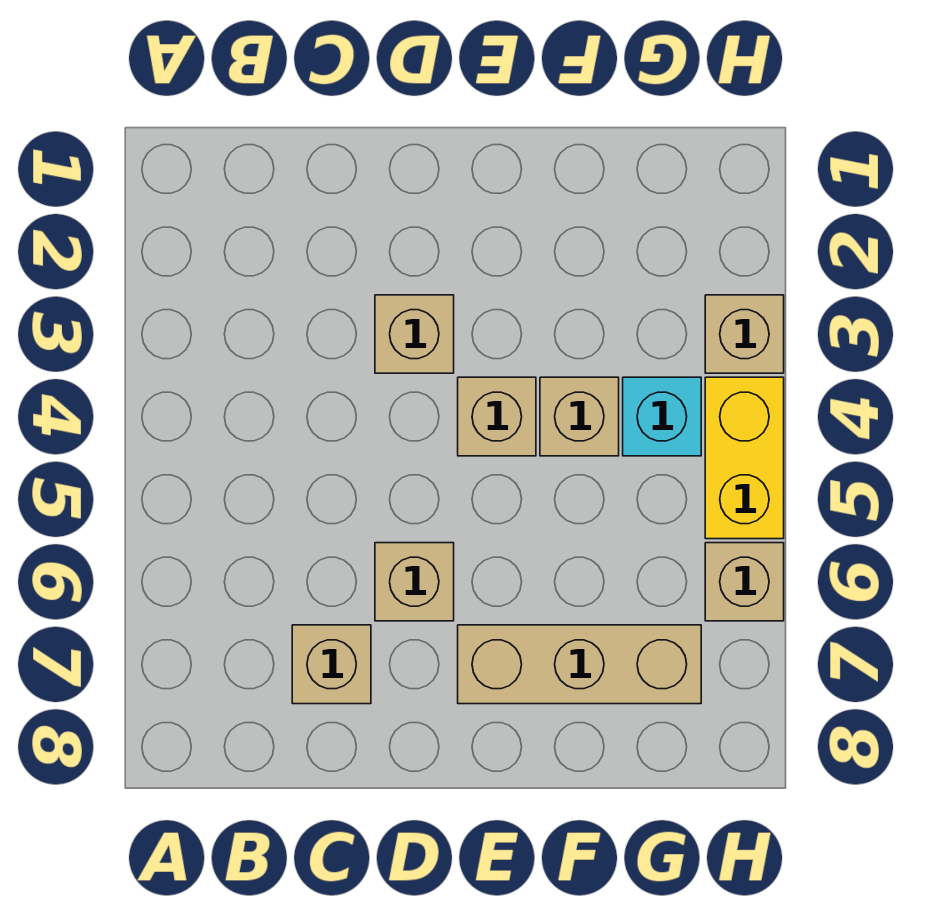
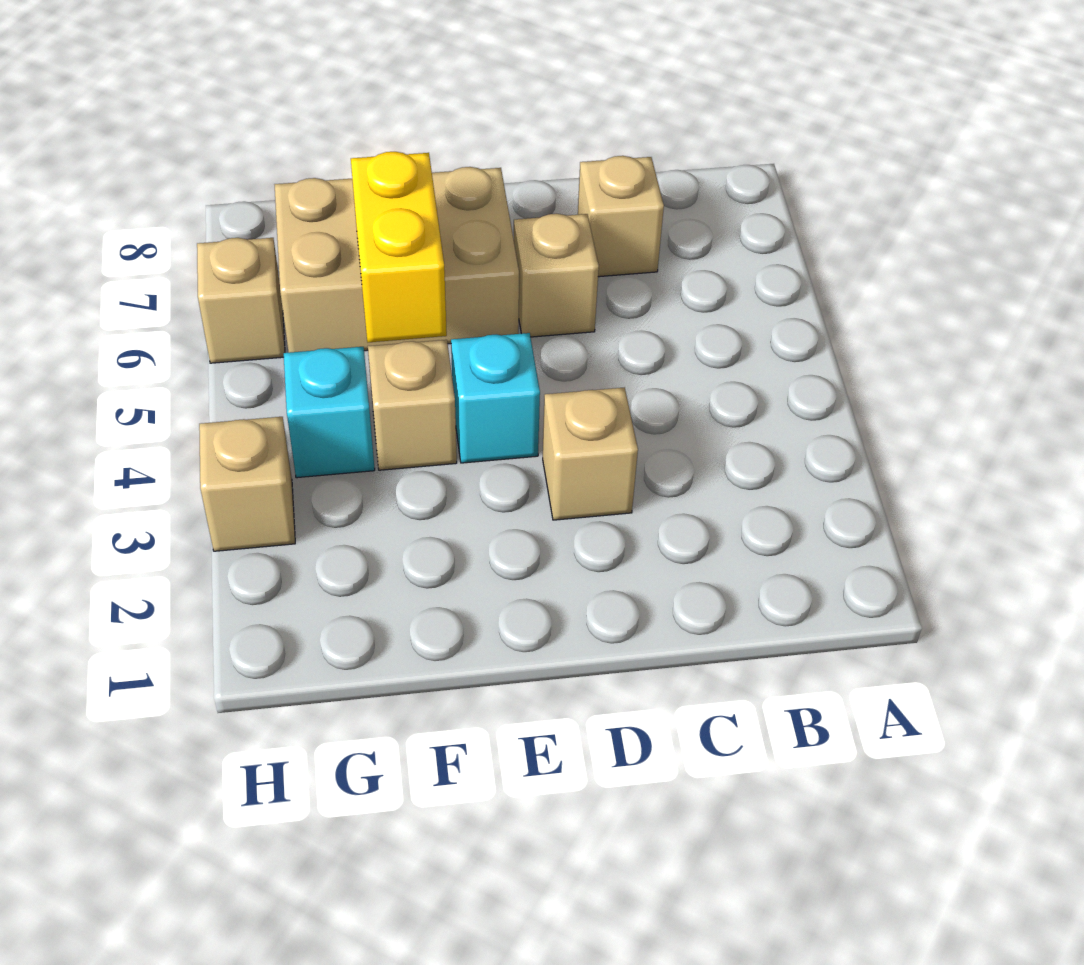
tan 1x1 brick [458,377,536,456] -> cyan 1x1 brick [451,333,540,463]
tan 1x3 brick [458,625,701,704] -> tan 2x3 brick [274,167,519,353]
yellow 1x2 brick [705,377,784,539] -> yellow 1x2 brick moved to [351,152,447,342]

